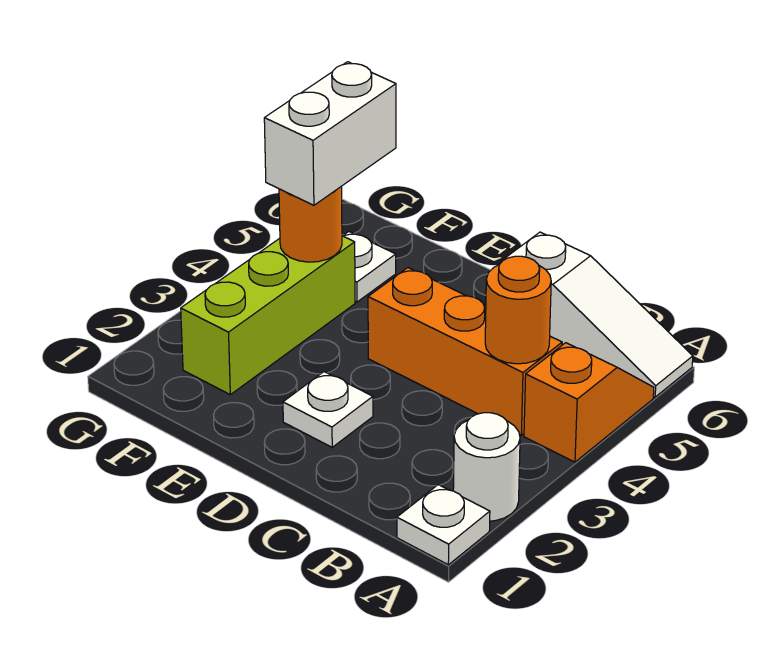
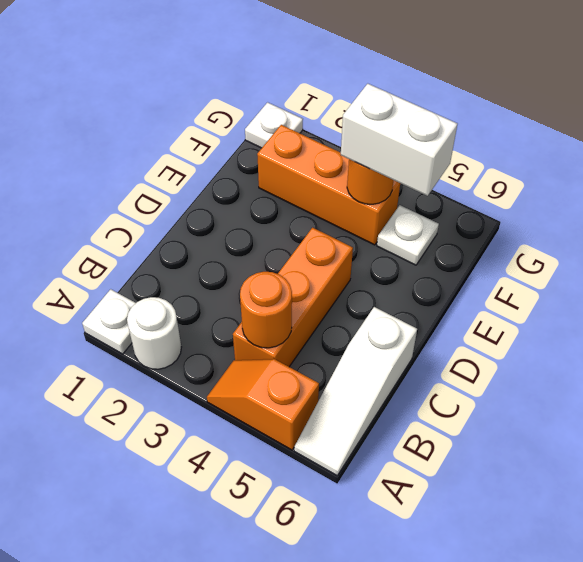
orange 1x2 slope [524,343,654,462] -> orange 1x2 slope turned to [207,359,319,450]
white 1x1 plate [283,372,373,447] -> white 1x1 plate moved to [245,102,303,148]
lime 1x3 brick [181,236,355,395] -> orange 1x3 brick [257,125,400,245]

